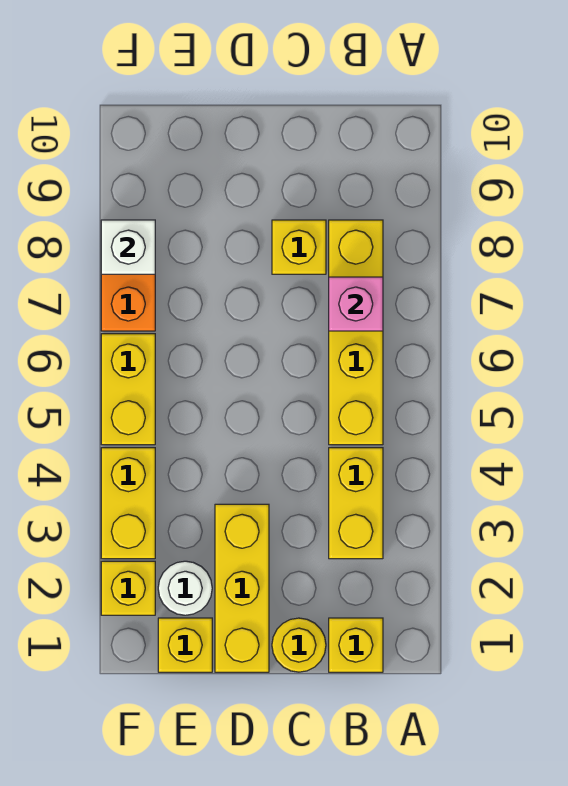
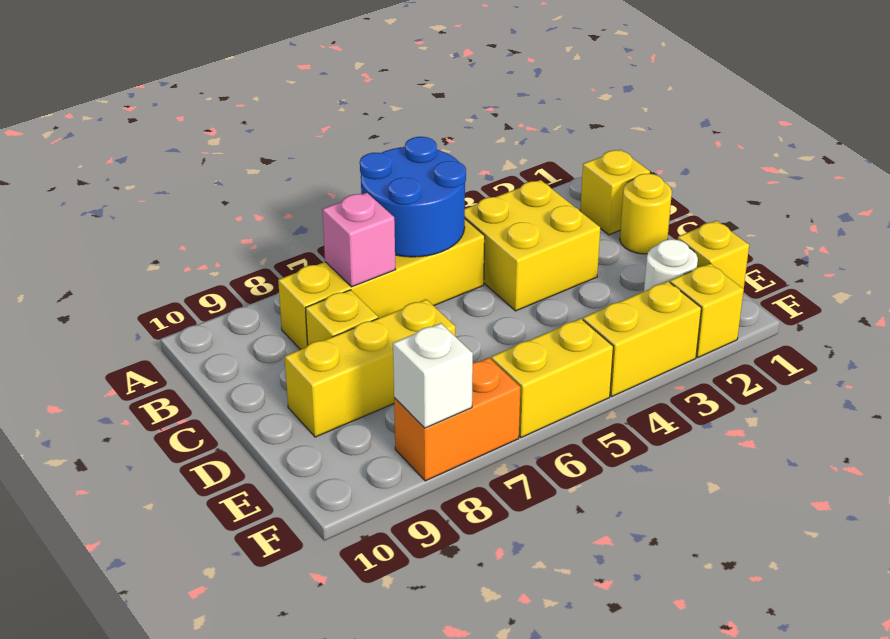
none -> blue 2x2 round brick [360,137,466,257]
yellow 1x2 brick [329,448,383,559] -> yellow 2x2 brick [465,180,600,311]
yellow 1x3 brick [215,504,269,672] -> yellow 1x3 brick moved to [285,299,456,437]

